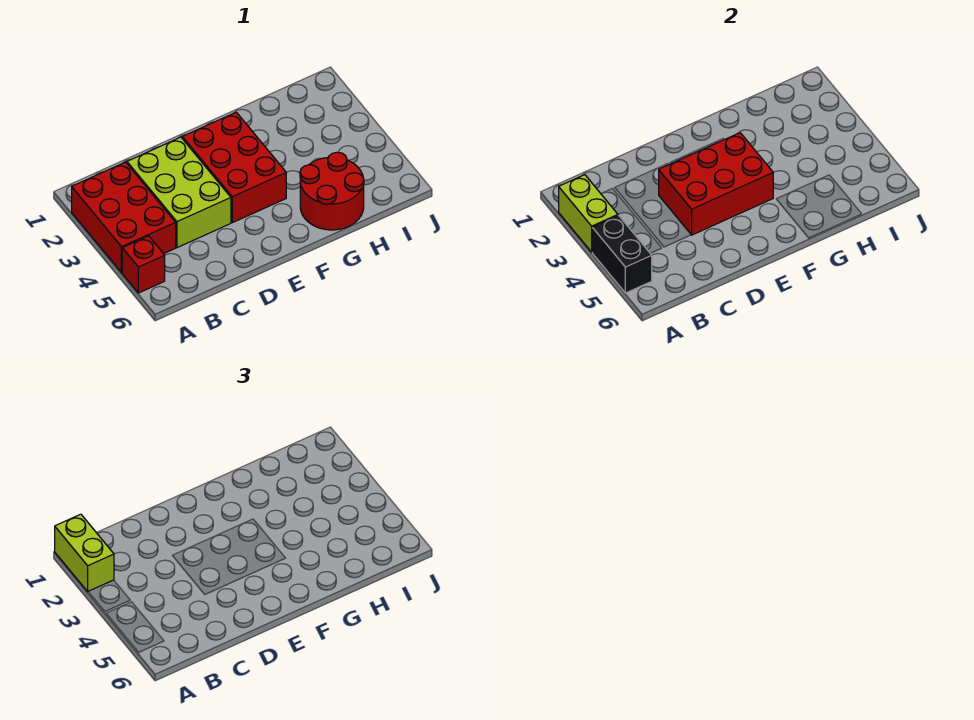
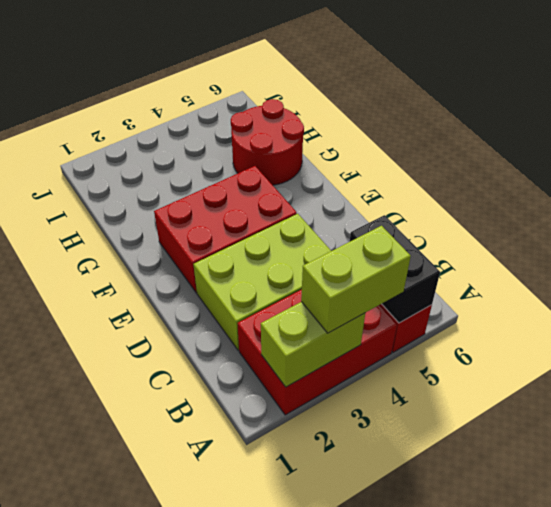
lime 1x2 brick [55,514,114,591] -> lime 1x2 brick moved to [301,226,411,333]
black 1x2 brick [592,216,652,293] -> black 1x2 brick turned to [350,215,440,323]
red 2x3 brick [659,133,773,235] -> none

